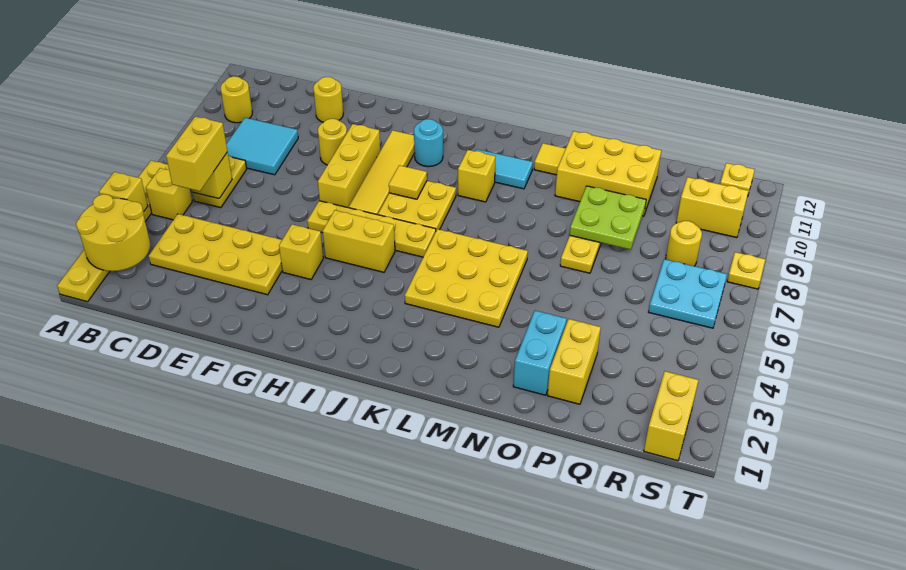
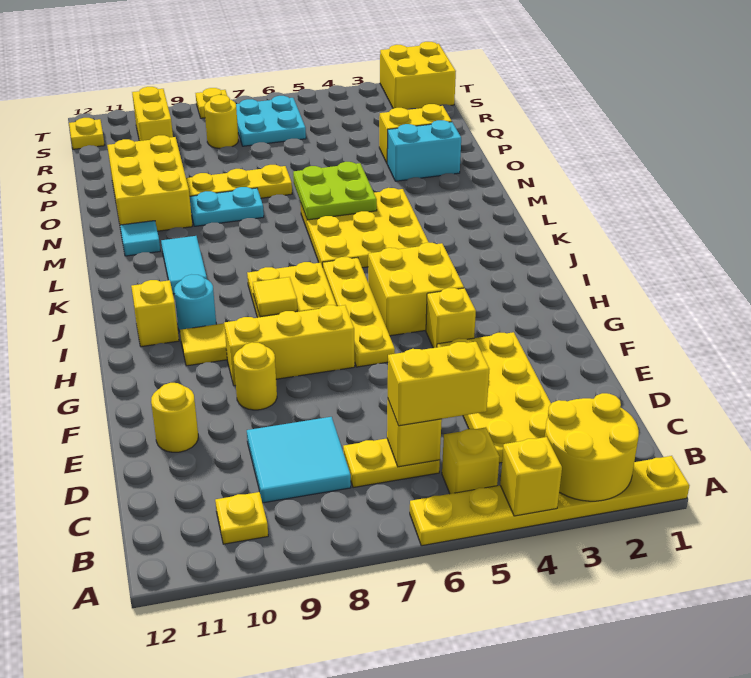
yellow 1x1 round brick [221,76,252,123] -> yellow 1x1 plate [215,492,268,544]
yellow 1x2 brick [323,210,395,272] -> yellow 2x2 brick [368,243,464,336]
yellow 1x1 brick [458,150,495,202] -> yellow 1x1 brick moved to [131,280,179,347]
yellow 1x1 tile [534,143,566,175] -> cyan 1x1 tile [120,221,160,256]
none -> cyan 1x2 plate [190,187,264,226]
lime 2x2 plate [570,186,646,250] -> lime 2x2 plate moved to [293,162,377,220]
yellow 1x2 brick [644,371,698,461] -> yellow 2x2 brick [380,42,456,109]

